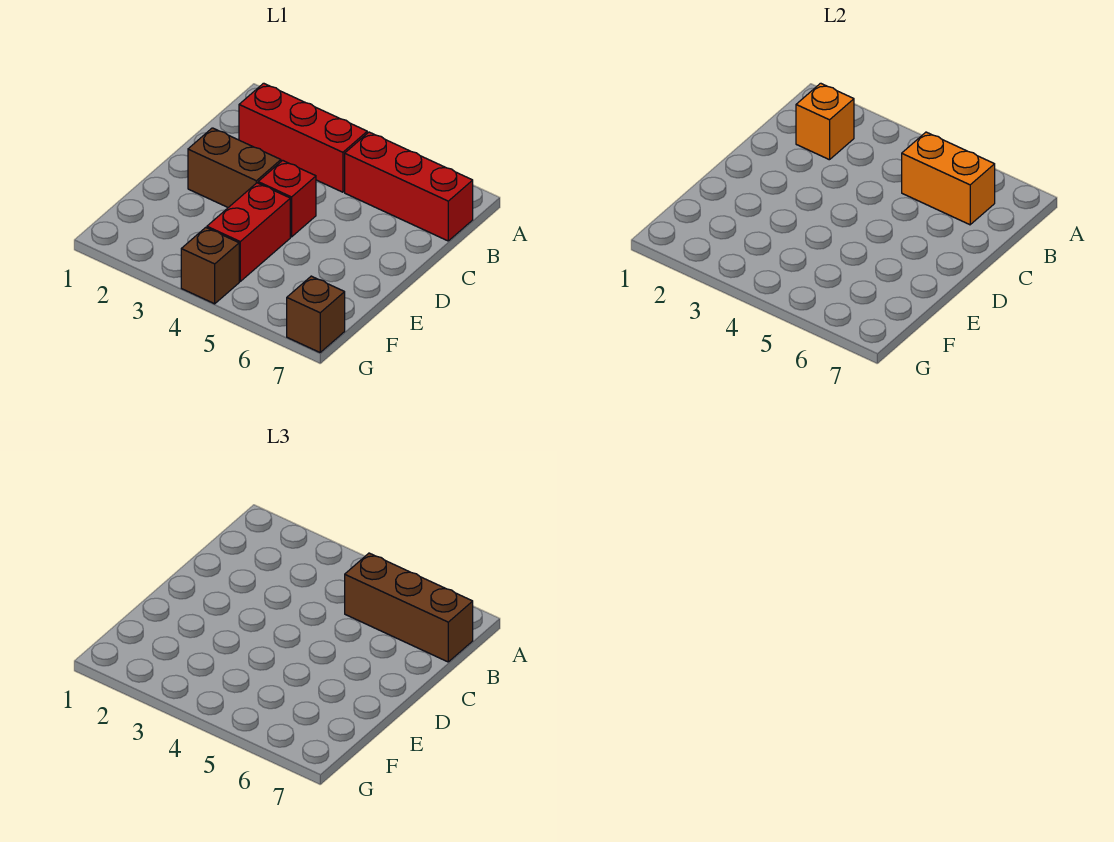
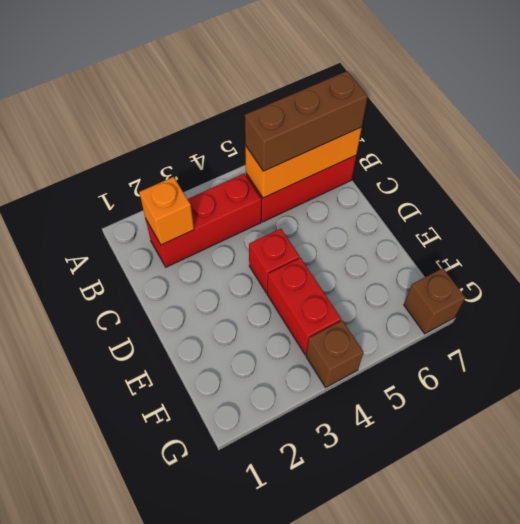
orange 1x2 brick [902,132,995,225] -> orange 1x3 brick [245,127,362,198]
brown 1x2 brick [188,128,281,207] -> none

